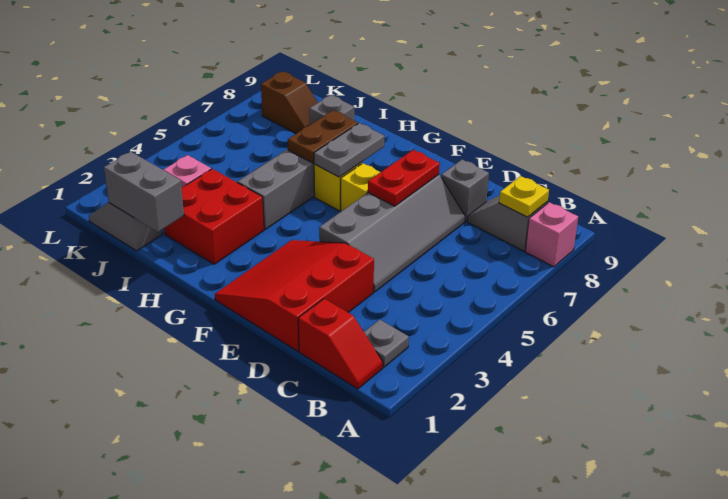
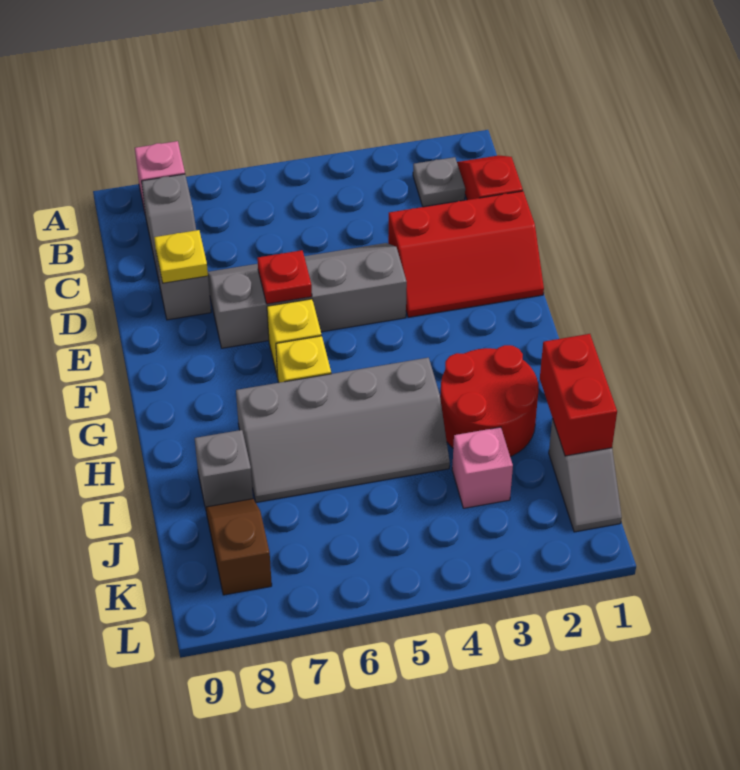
yellow 1x1 plate [499,176,549,217] -> yellow 1x1 plate moved to [154,230,208,283]
red 3x3 slope [215,240,374,351] -> red 2x3 slope [388,191,544,317]
red 1x2 plate [368,150,440,206] -> red 1x1 plate [257,250,312,304]
grey 1x2 plate [314,123,384,177] -> none
red 2x2 brick [164,169,264,264] -> red 2x2 round brick [440,345,539,457]
brown 1x2 plate [288,110,358,163] -> none
grey 1x2 brick [104,152,184,232] -> red 1x2 brick [540,334,617,456]

